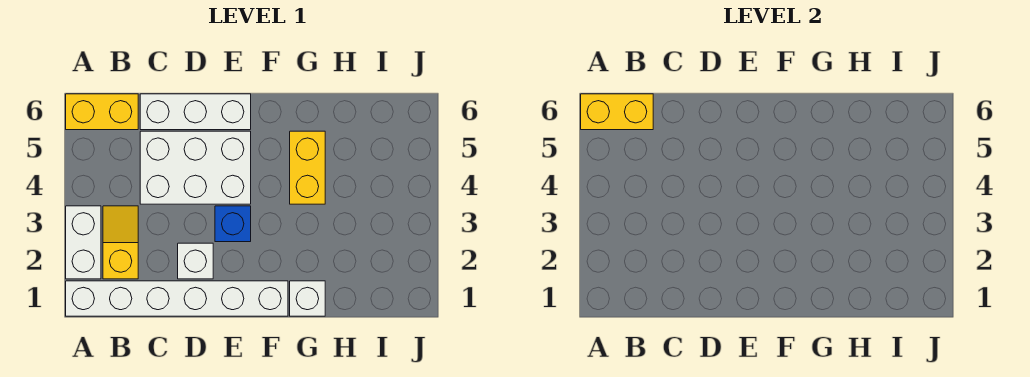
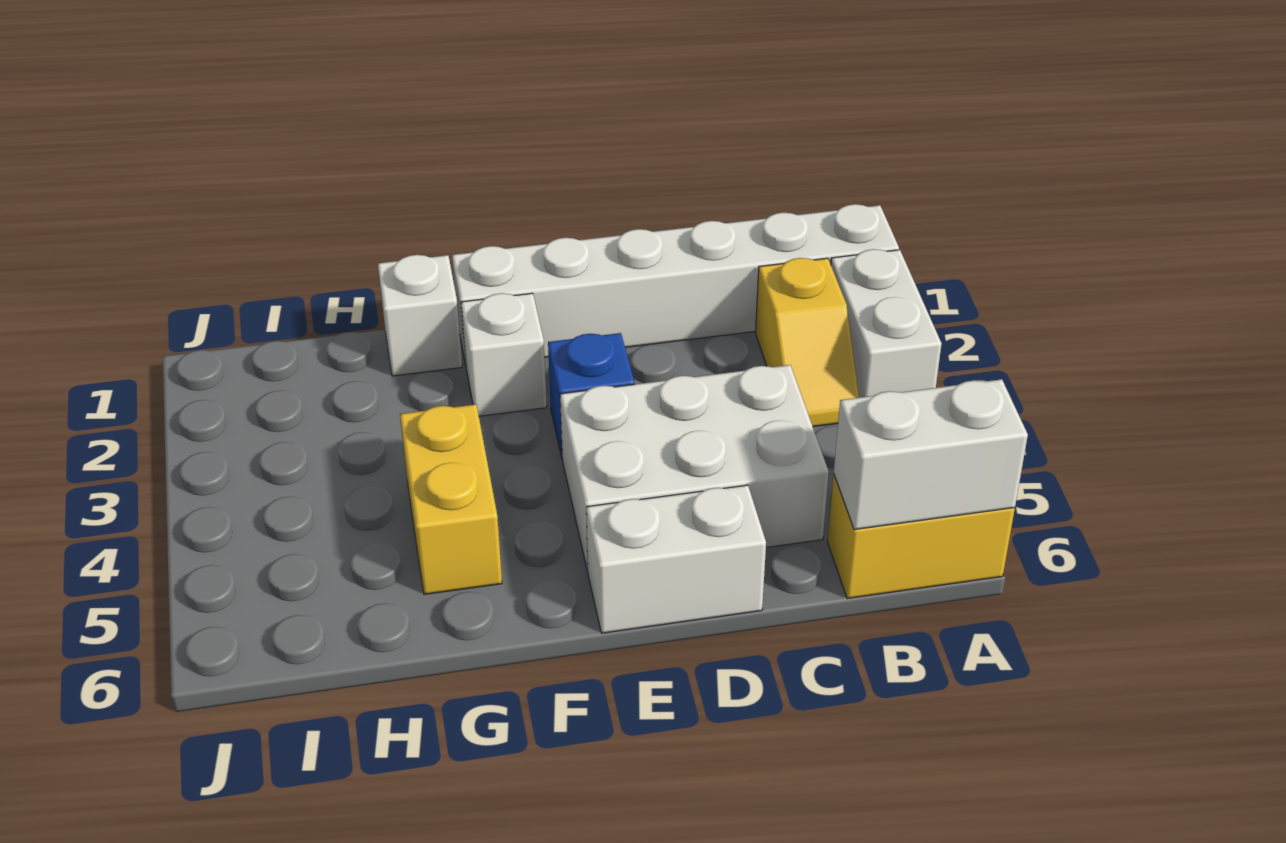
yellow 1x2 brick [581,94,653,130] -> white 1x2 brick [834,379,1028,530]
white 1x3 brick [140,94,251,130] -> white 1x2 brick [586,485,766,633]
white 1x1 brick [178,243,213,279] -> white 1x1 brick moved to [461,293,547,416]

